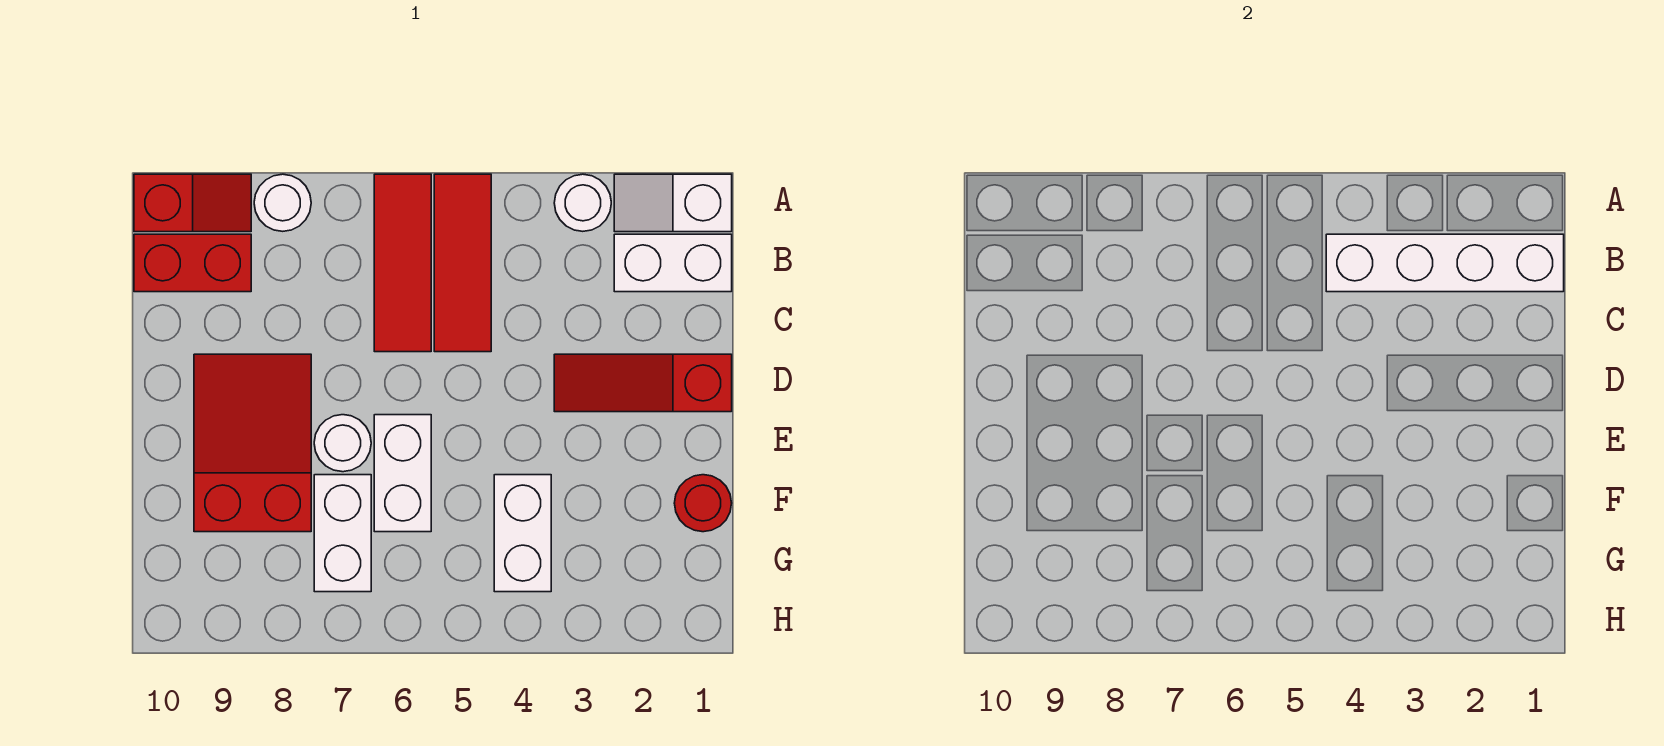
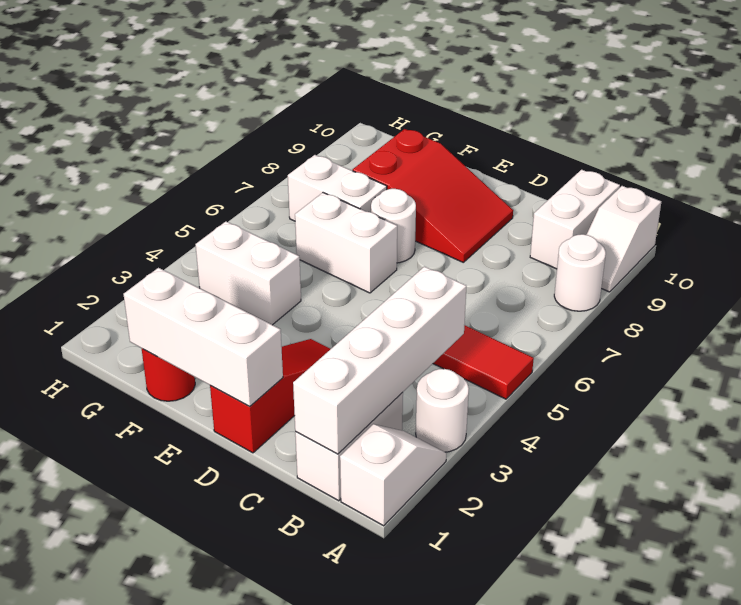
red 1x3 tile [374,174,431,352] -> none
red 1x2 slope [134,174,251,232] -> white 1x2 slope [586,186,661,292]
red 1x2 brick [134,234,251,292] -> white 1x2 brick [530,170,620,269]
none -> white 1x3 brick [124,268,283,406]

